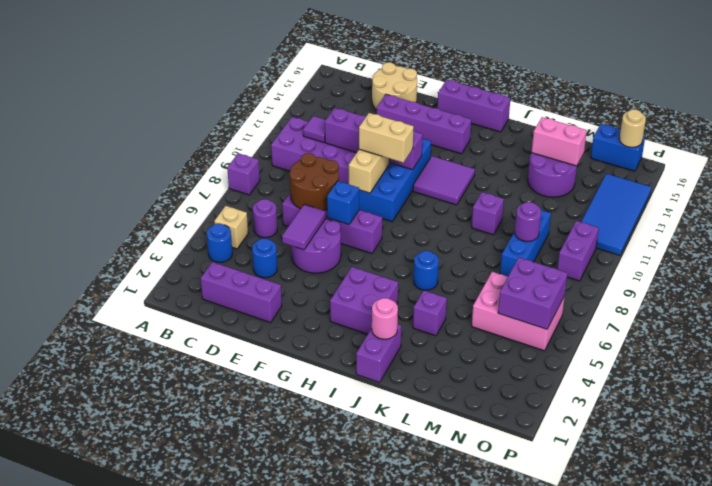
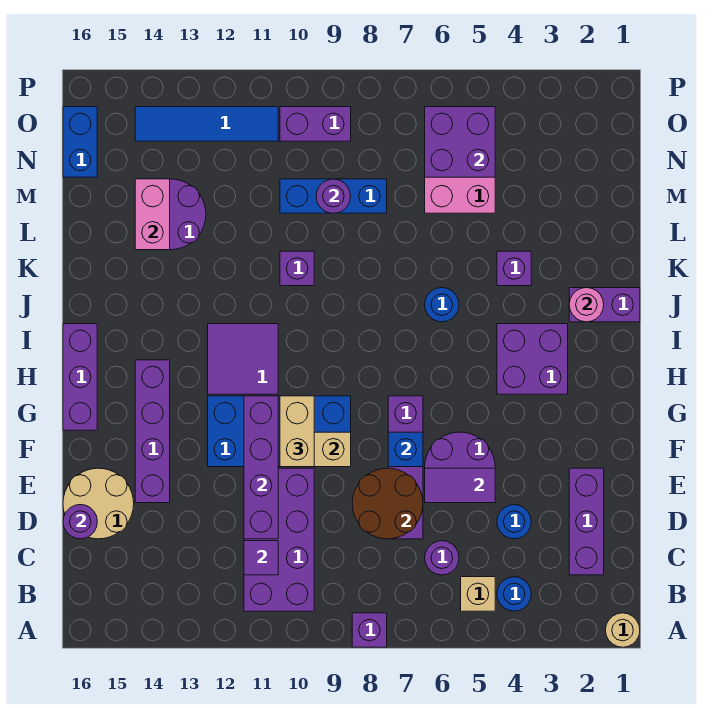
none -> purple 1x1 round brick [63,505,97,539]
blue 2x4 tile [581,174,651,255] -> blue 1x4 tile [135,107,278,141]
tan 1x1 round brick [619,109,646,147] -> tan 1x1 round brick moved to [605,613,640,647]

